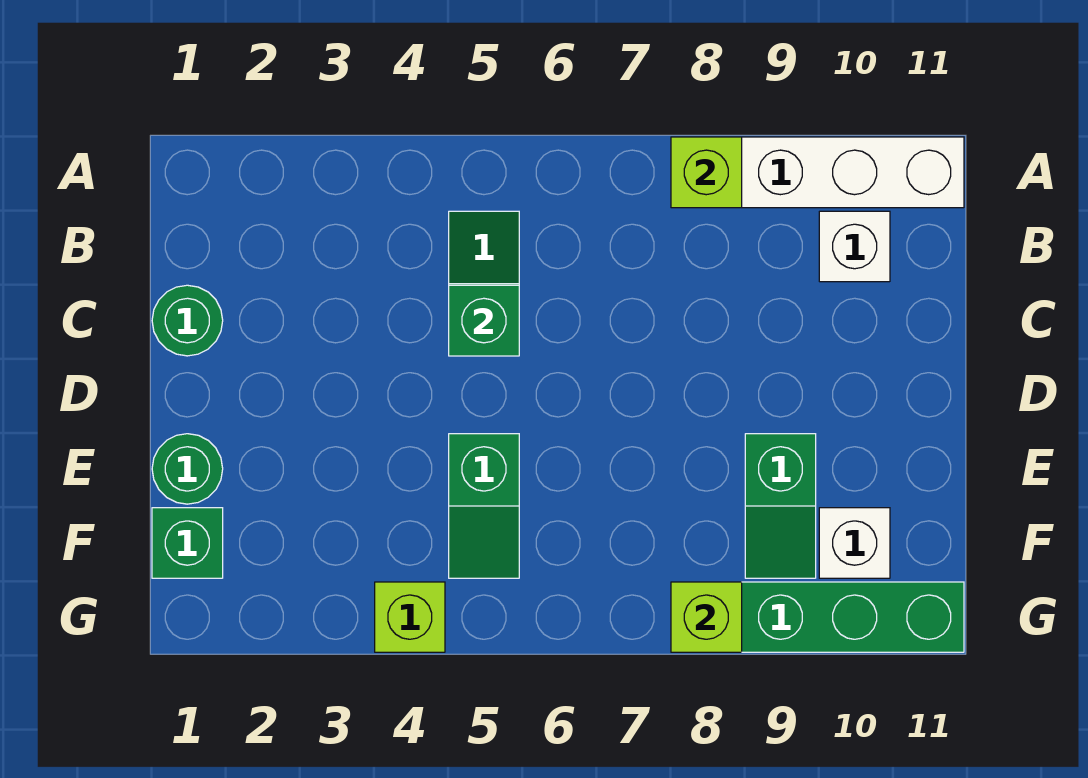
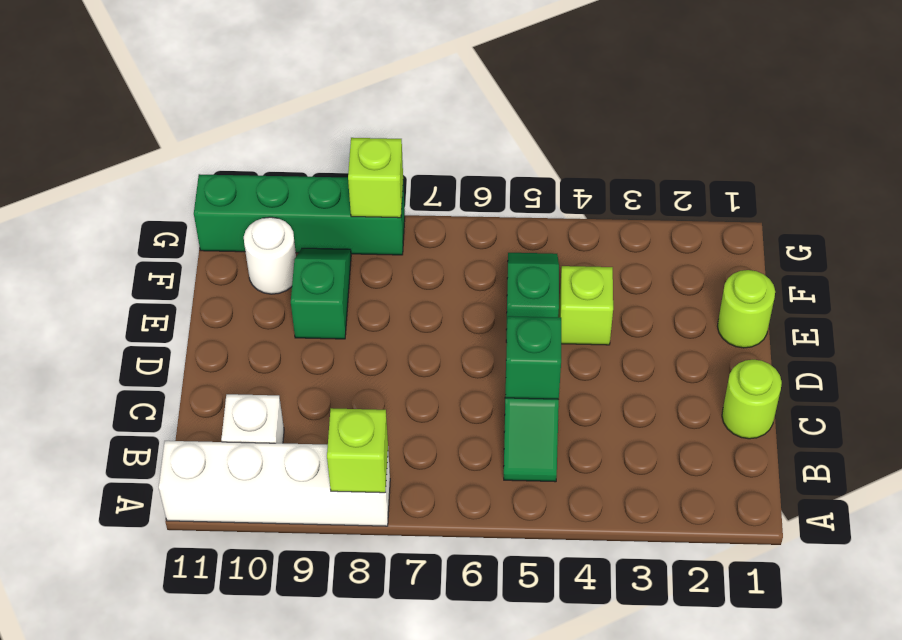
green 1x1 round brick [152,285,223,356] -> lime 1x1 round brick [722,360,782,439]
green 1x1 round brick [152,434,223,504] -> lime 1x1 round brick [717,270,775,348]
green 1x1 brick [152,508,223,578] -> none
white 1x1 brick [819,508,890,578] -> white 1x1 round brick [244,217,296,294]
lime 1x1 brick [375,582,445,652] -> lime 1x1 brick moved to [559,266,613,345]

